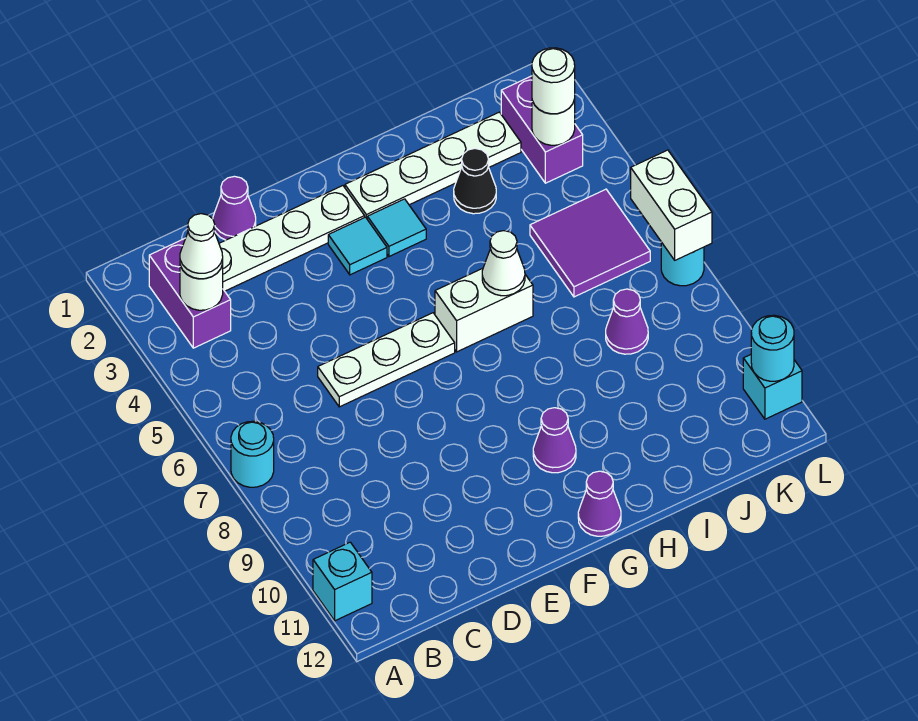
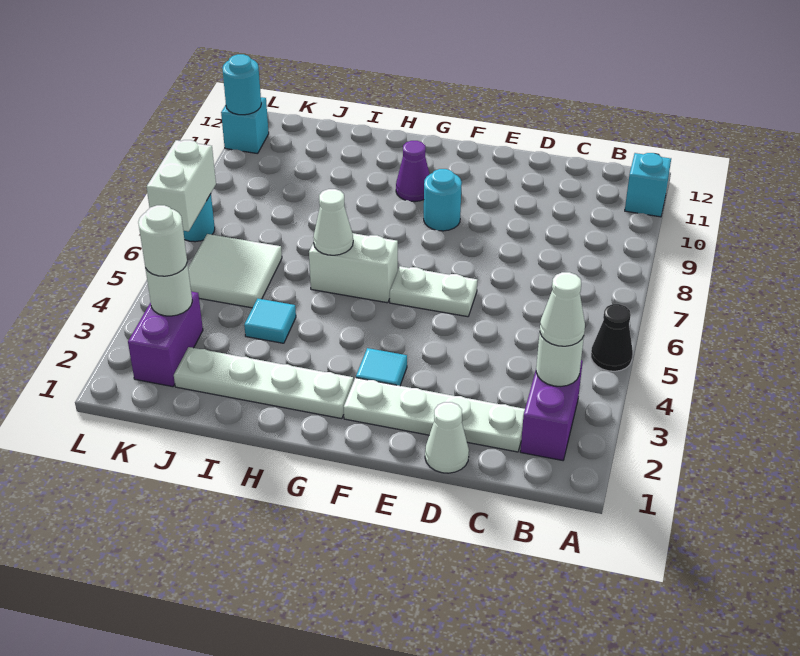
cyan 1x1 round brick [231,421,274,487] -> cyan 1x1 round brick moved to [424,169,462,231]
purple 1x1 cone [213,176,256,240] -> white 1x1 cone [425,402,469,473]
white 1x3 plate [318,313,455,407] -> white 1x2 plate [390,266,477,317]
cyan 1x1 tile [367,199,426,256] -> cyan 1x1 tile moved to [244,298,296,343]
purple 1x1 cone [578,471,621,536] -> none
black 1x1 cone [454,148,496,214] -> black 1x1 cone moved to [591,304,633,371]
purple 2x2 tile [530,189,650,297] -> white 2x2 tile [188,234,282,308]
purple 1x1 cone [606,289,648,354] -> none

